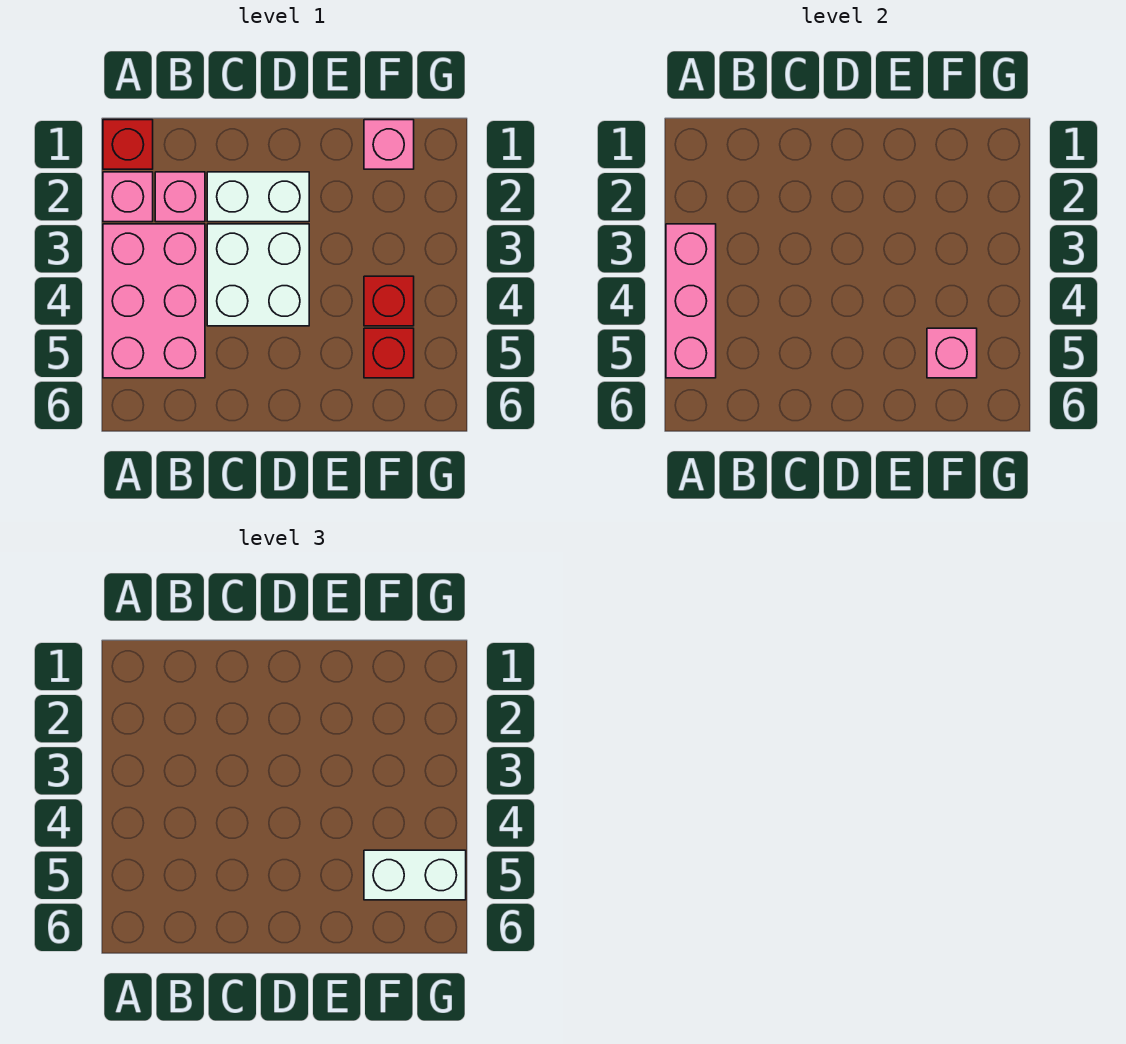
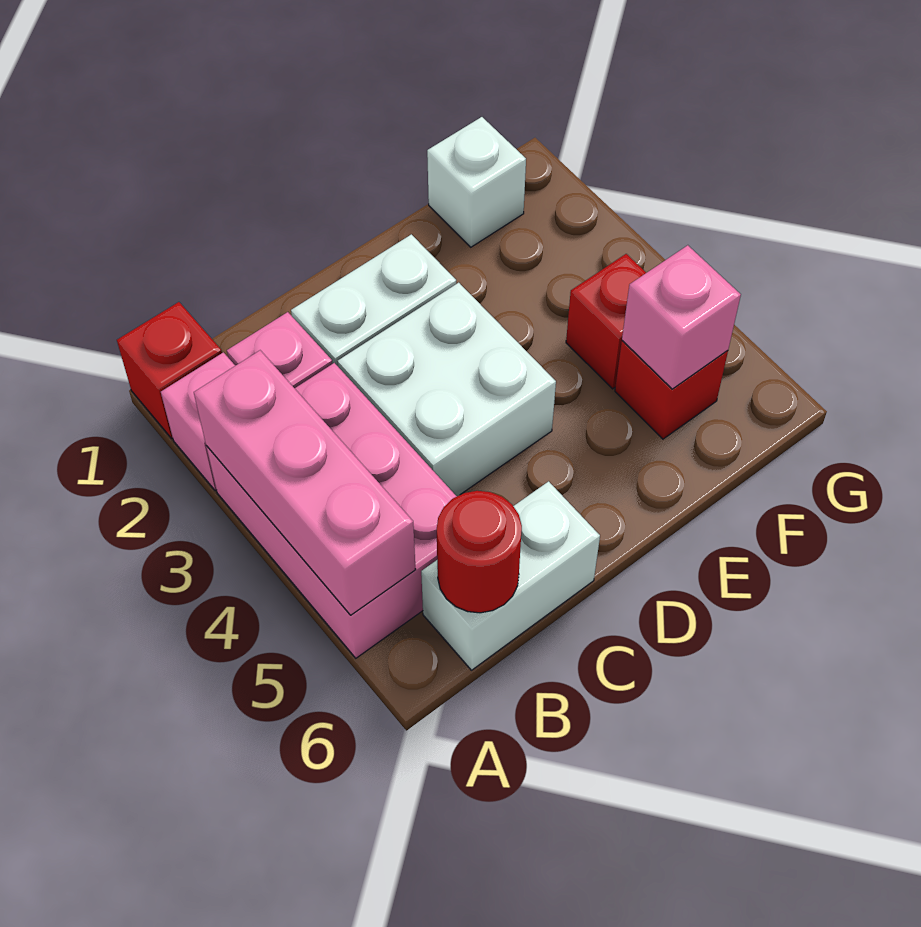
none -> red 1x1 round brick [437,491,522,613]
pink 1x1 brick [364,120,414,169] -> white 1x1 brick [427,117,526,247]
white 1x2 brick [364,850,466,900] -> white 1x2 brick moved to [421,481,600,670]

